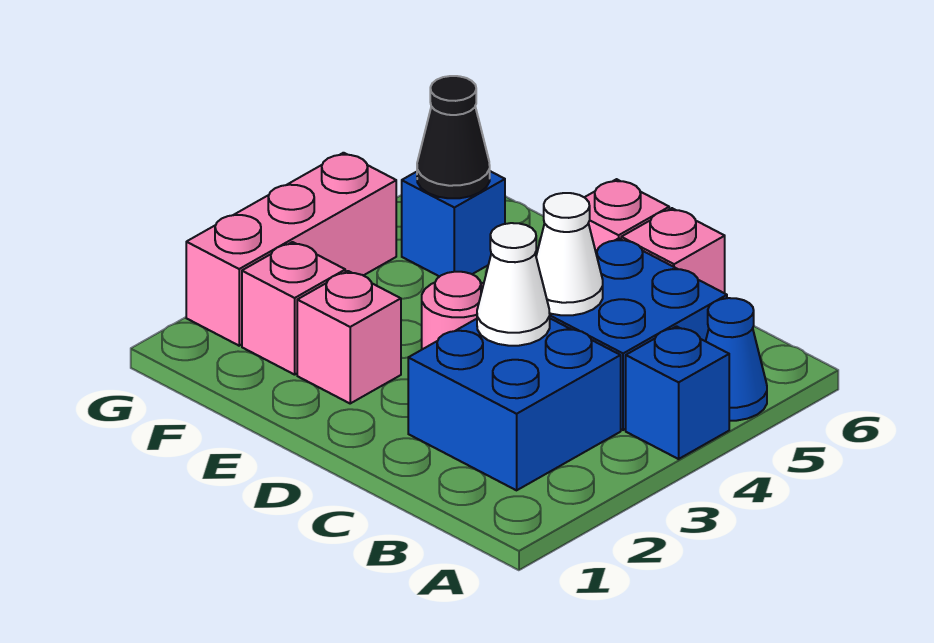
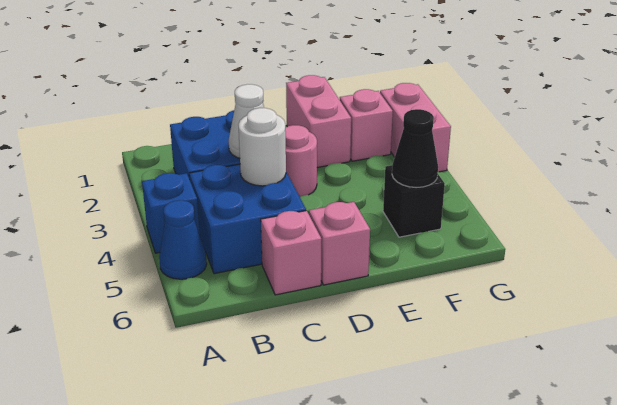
white 1x1 cone [536,193,603,315] -> white 1x1 round brick [238,108,286,186]
pink 1x1 brick [297,271,401,403] -> pink 1x2 brick [286,75,351,167]
blue 1x1 brick [402,171,505,277] -> black 1x1 brick [383,165,445,237]
pink 1x3 brick [186,153,396,346] -> pink 1x2 brick [380,83,451,172]

